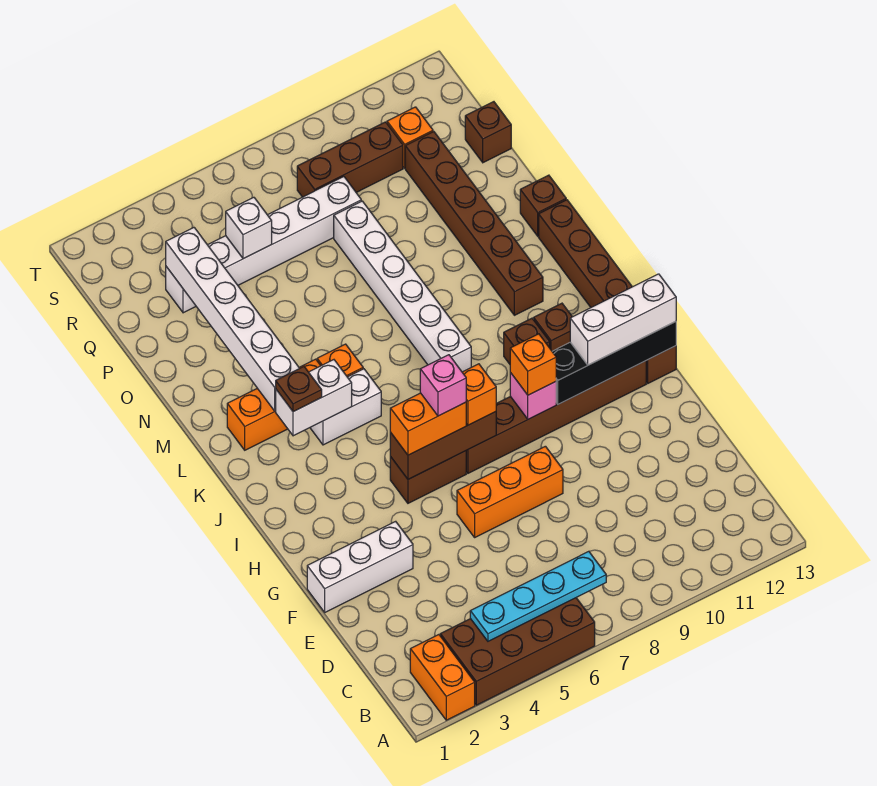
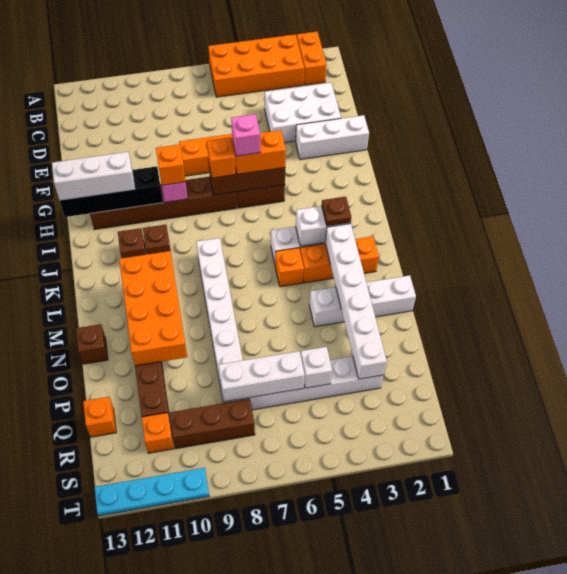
brown 2x4 brick [440,598,595,705] -> orange 2x4 brick [208,34,304,97]
cyan 1x4 plate [470,551,606,641] -> cyan 1x4 plate moved to [95,468,209,516]
none -> white 2x3 brick [265,83,341,143]
brown 1x6 brick [539,200,676,383] -> none
none -> orange 2x4 brick [119,251,187,366]
none -> white 1x4 brick [309,275,416,327]
none -> white 1x3 brick [219,351,305,402]
brown 1x1 brick [465,102,511,163] -> orange 1x1 brick [83,397,116,437]

